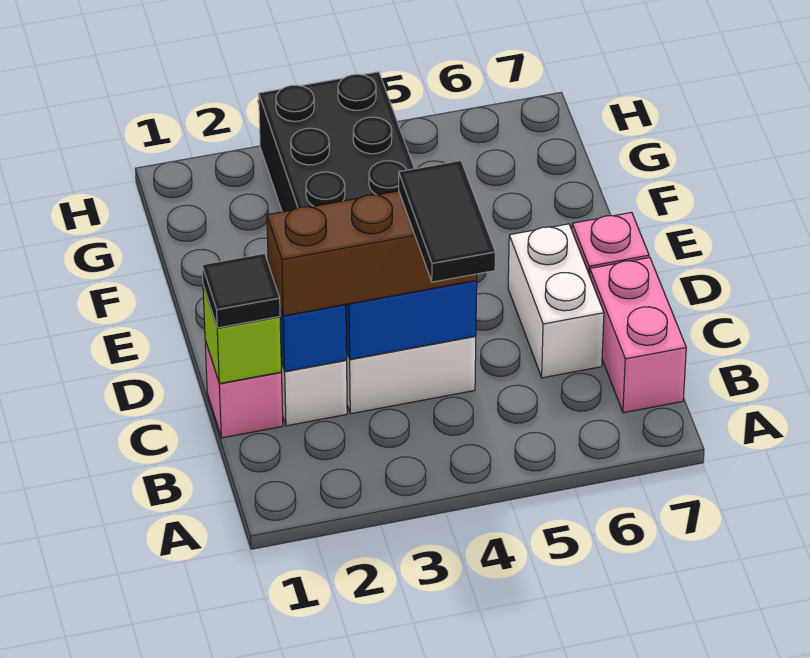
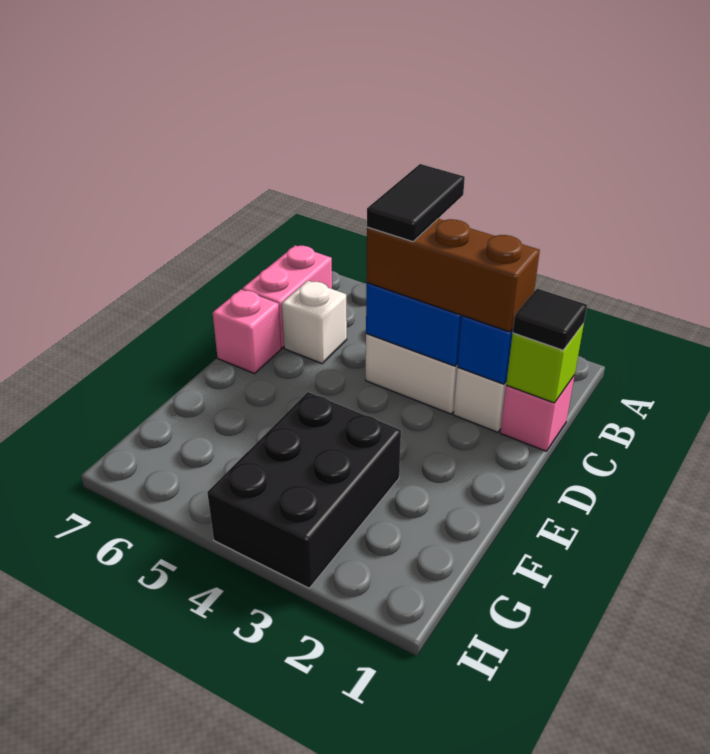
white 1x2 brick [508,224,604,378] -> white 1x1 brick [282,281,347,363]

